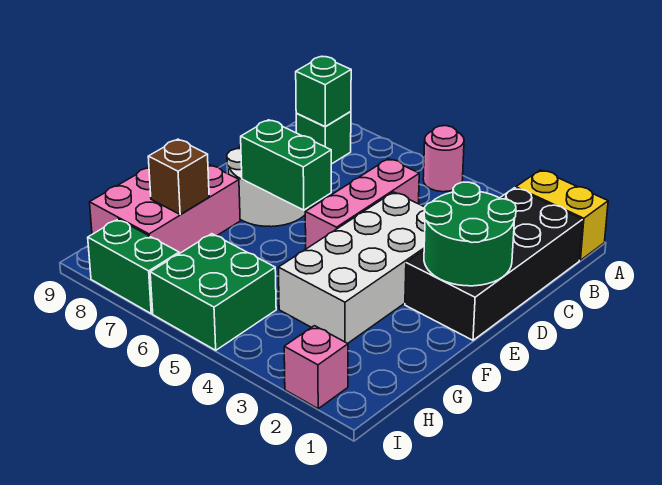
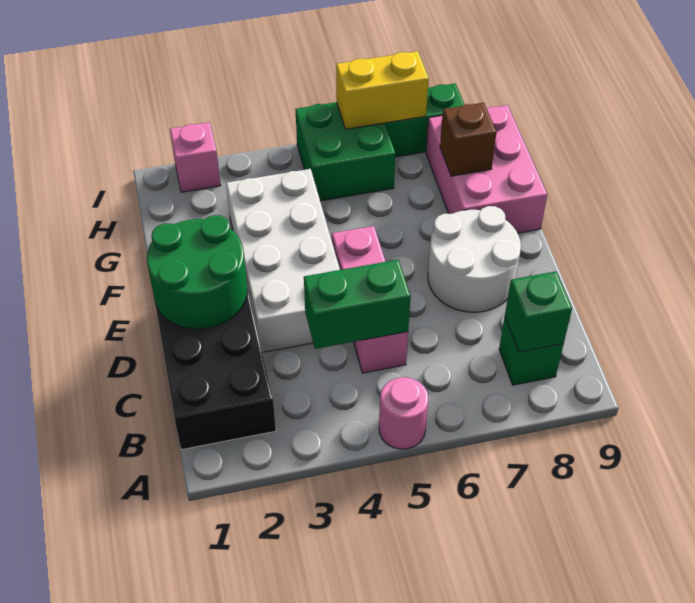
yellow 1x2 brick [516,170,608,260] -> yellow 1x2 brick moved to [336,51,429,129]
green 1x2 brick [241,120,331,210] -> green 1x2 brick moved to [304,260,411,349]

